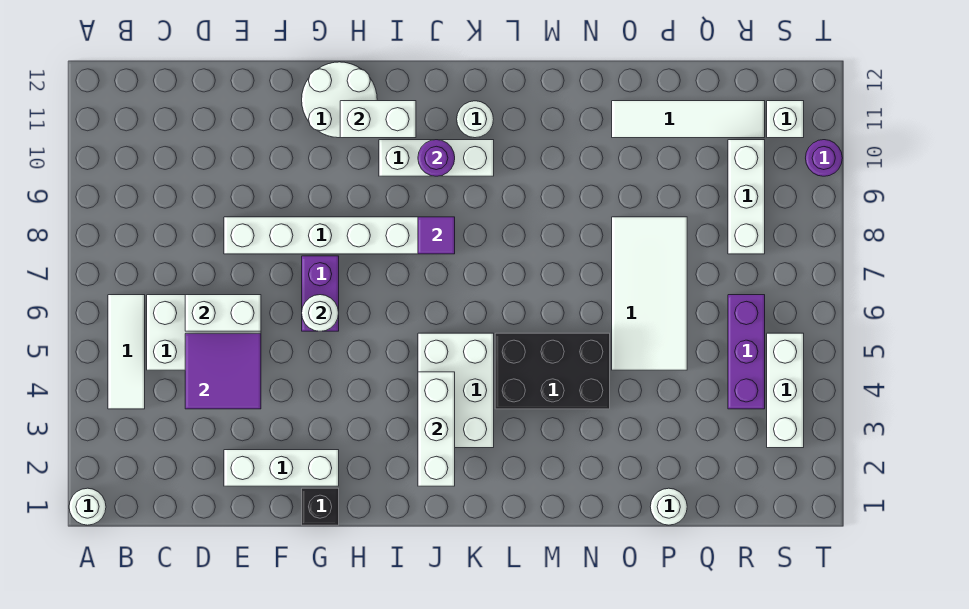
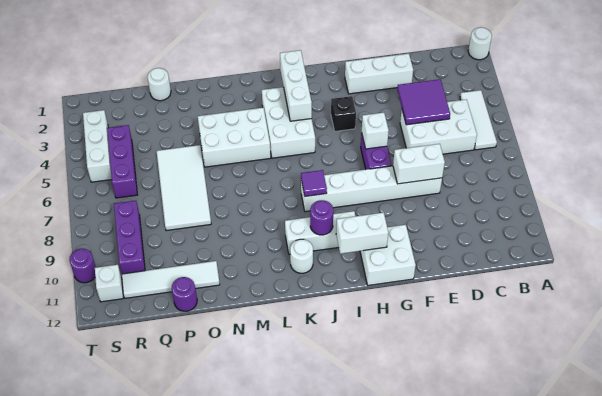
white 1x2 brick [185,295,261,331] -> white 1x2 brick moved to [393,144,445,184]
black 1x1 brick [302,488,339,525] -> black 1x1 brick moved to [331,96,356,131]
white 1x1 round brick [302,295,339,331] -> white 1x1 brick [362,113,389,149]
white 2x2 round brick [302,62,377,138] -> white 2x2 brick [360,225,416,285]
black 2x3 brick [495,333,610,409] -> white 2x3 brick [198,108,271,167]
none -> purple 1x1 round brick [172,277,197,311]
white 1x3 brick [728,140,765,254] -> purple 1x3 brick [114,201,145,274]

